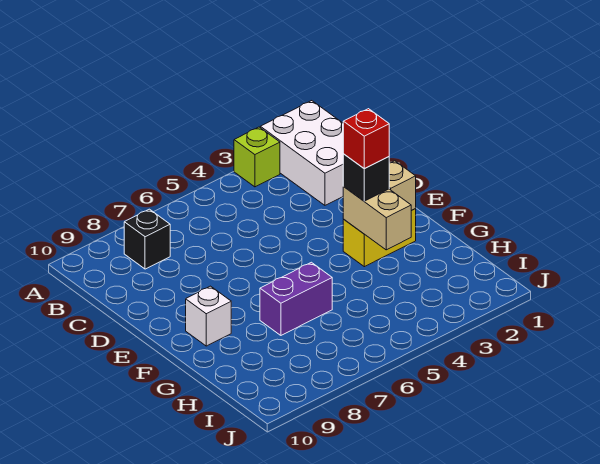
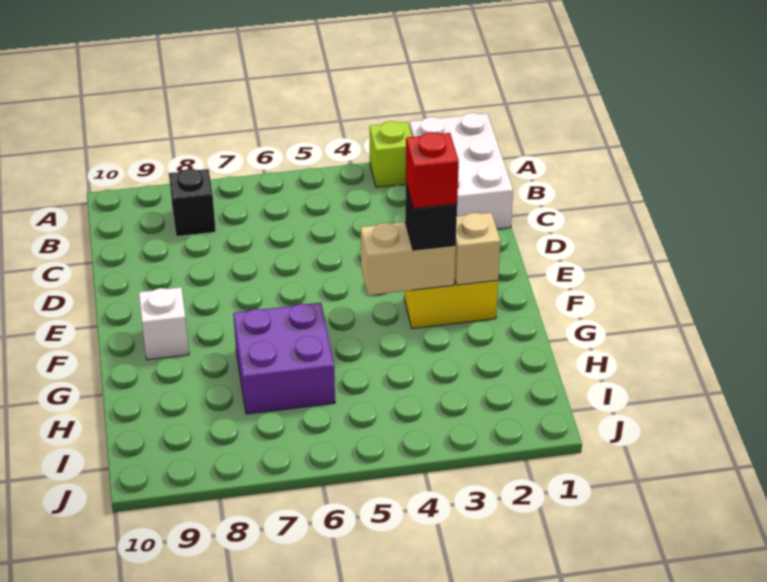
tan 1x2 brick [343,187,412,250] -> tan 1x2 brick turned to [361,222,456,295]
purple 1x2 brick [260,262,332,335] -> purple 2x2 brick [233,303,335,414]

